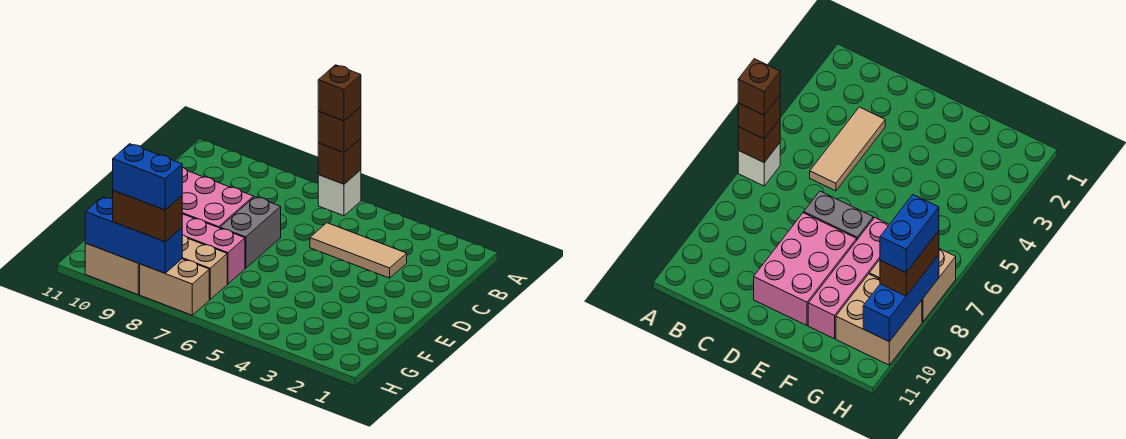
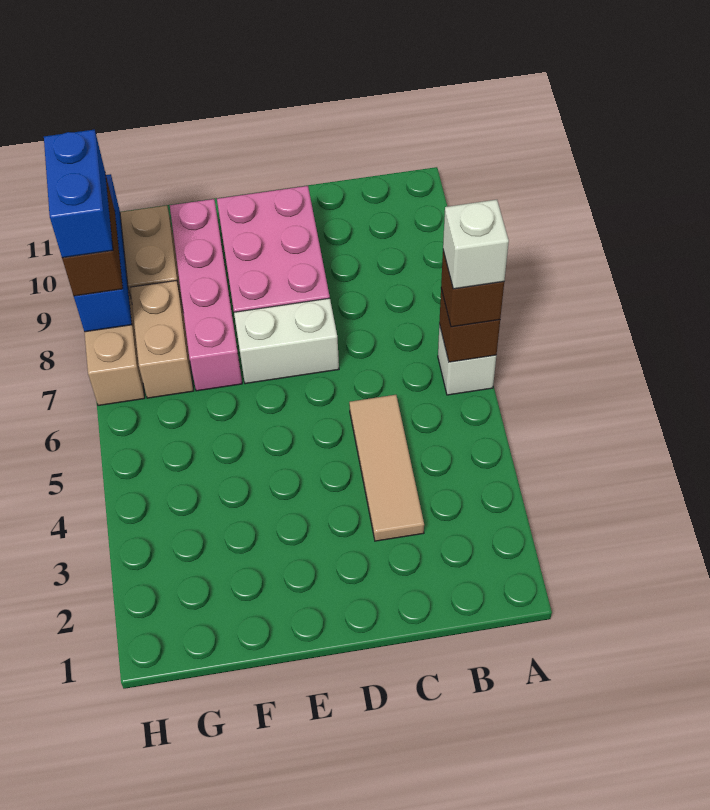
brown 1x1 brick [318,65,361,121] -> white 1x1 brick [443,200,509,289]
grey 1x2 brick [220,197,281,268] -> white 1x2 brick [234,298,339,384]

